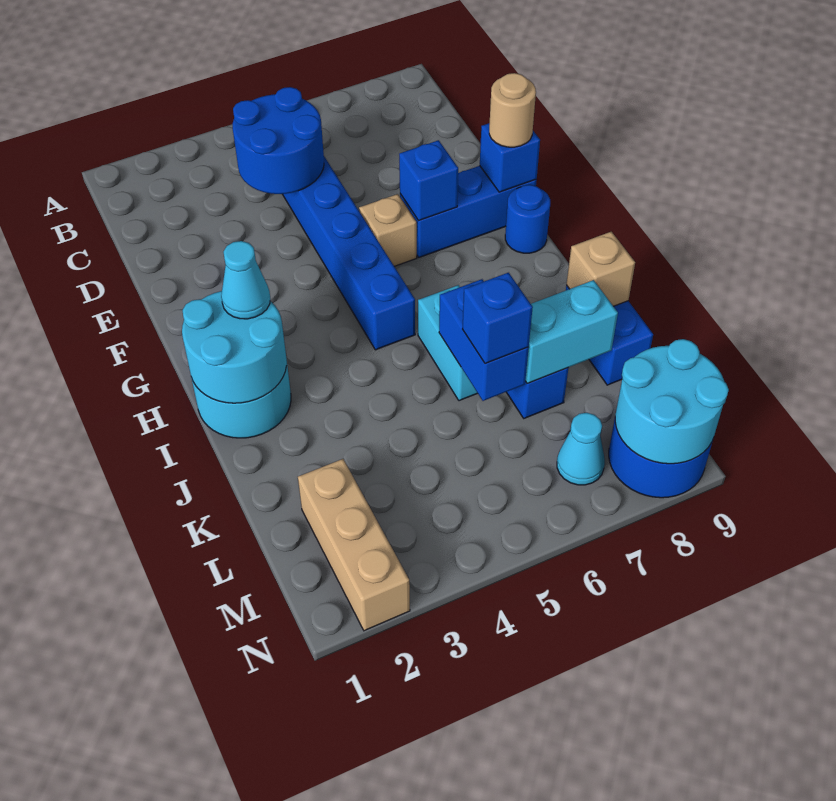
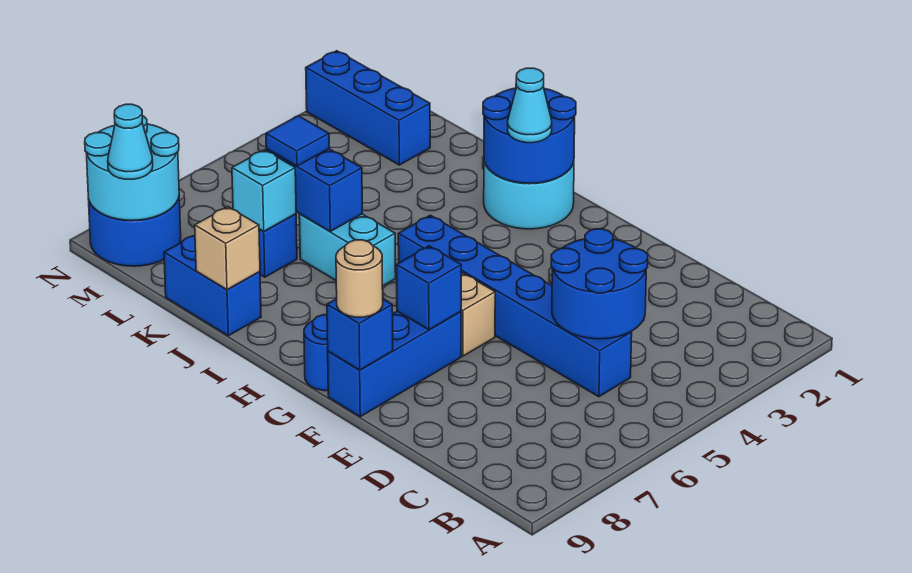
cyan 2x2 round brick [182,291,287,403] -> blue 2x2 round brick [483,86,576,183]
blue 1x1 brick [463,273,533,363] -> blue 1x1 tile [266,116,329,166]
cyan 1x2 brick [525,280,618,383] -> cyan 1x1 brick [232,150,296,231]
tan 1x3 brick [298,459,410,631] -> blue 1x3 brick [306,51,430,165]
cyan 1x1 cone [557,413,605,485] -> cyan 1x1 cone moved to [108,104,153,179]

